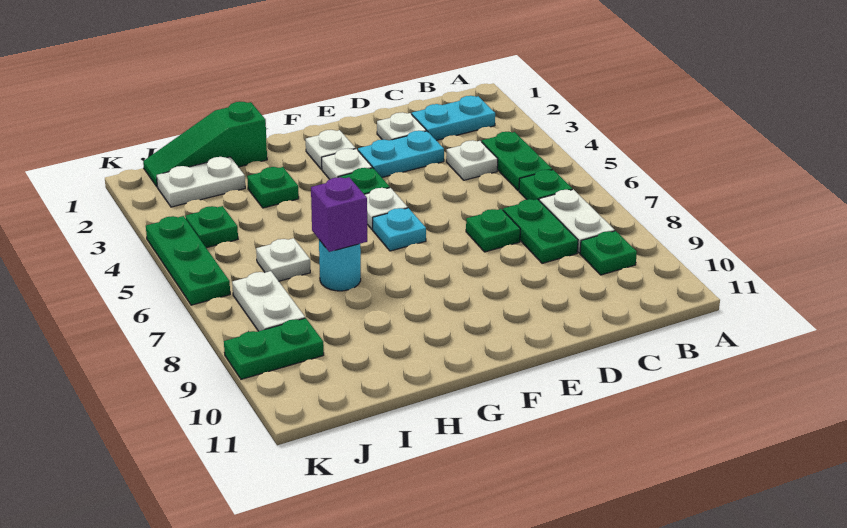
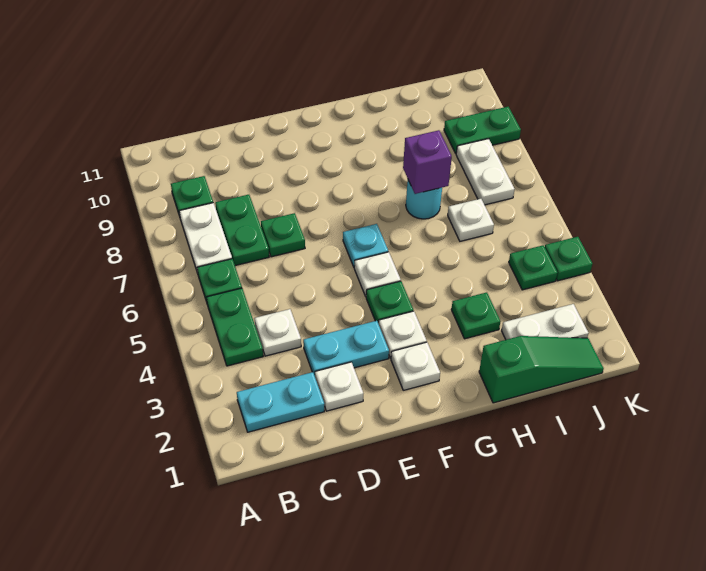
green 1x3 plate [146,216,230,305] -> green 1x1 plate [545,237,592,281]

